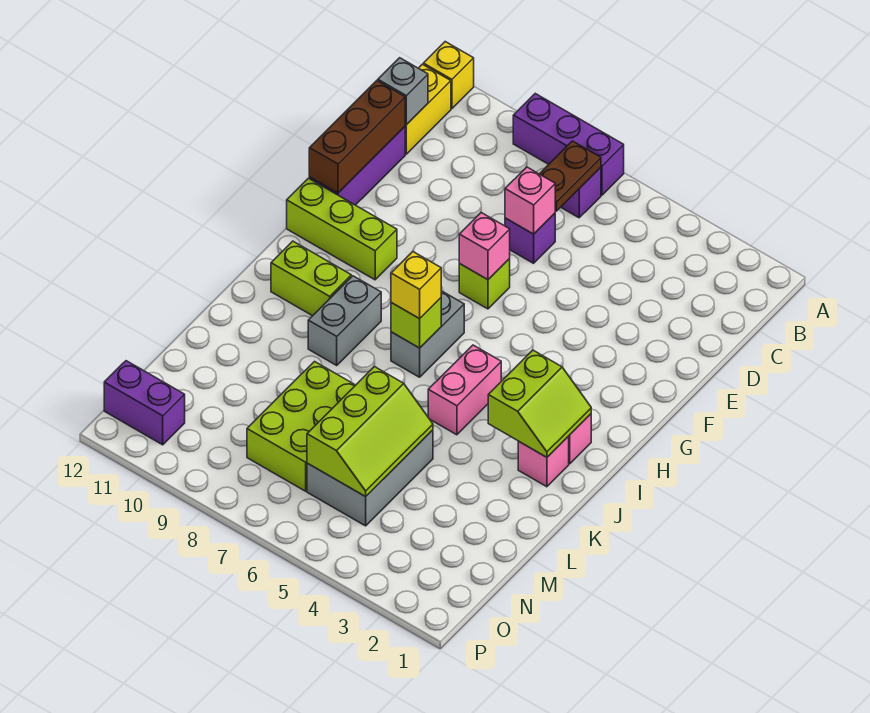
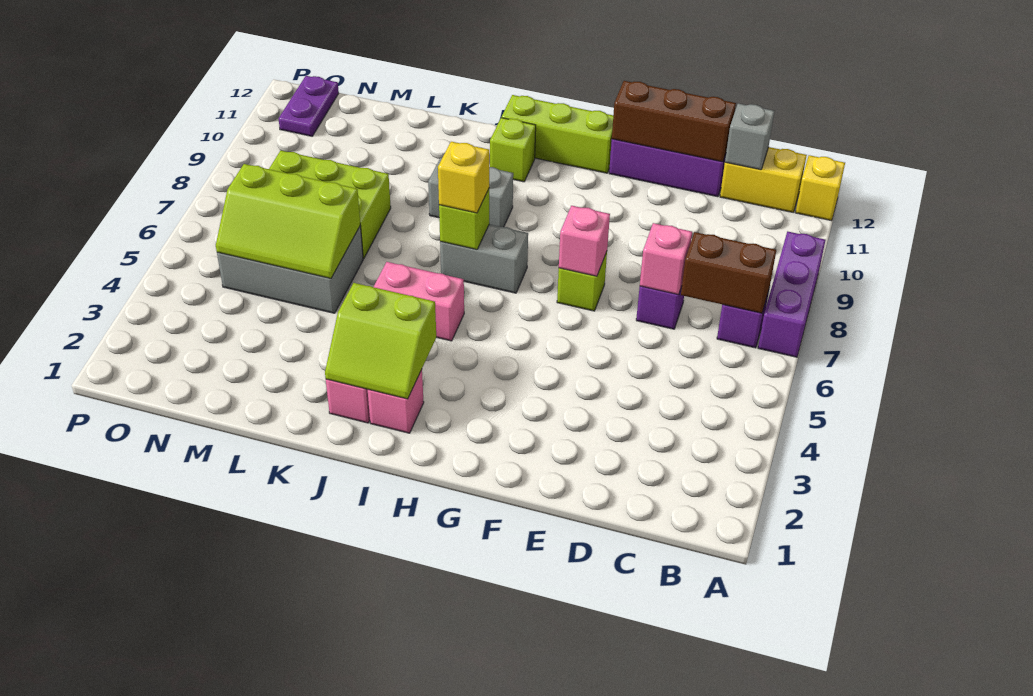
brown 1x2 plate [540,141,601,211] -> brown 1x2 brick [681,232,776,313]
lime 1x3 brick [287,178,397,280] -> lime 1x3 brick turned to [502,95,613,173]
lime 1x2 brick [271,241,351,316] -> lime 1x1 brick [490,118,536,182]
purple 1x2 brick [104,361,185,445] -> purple 1x2 plate [279,76,339,136]

